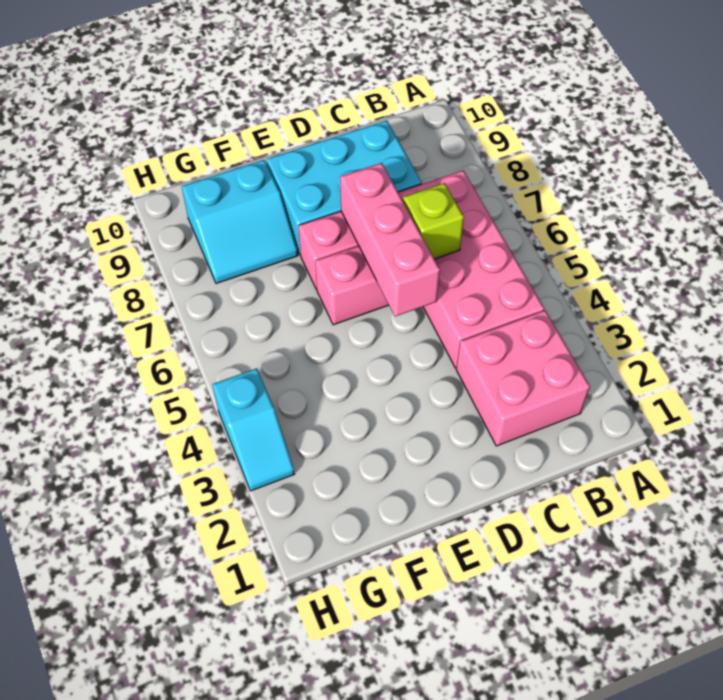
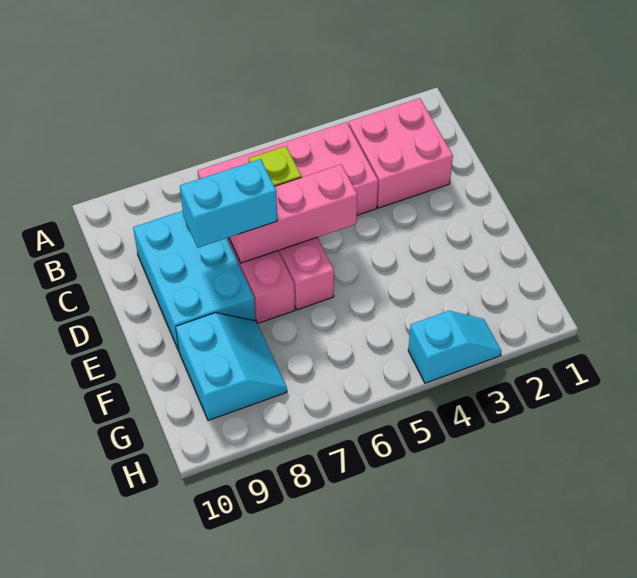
none -> cyan 1x2 brick [180,159,277,248]

